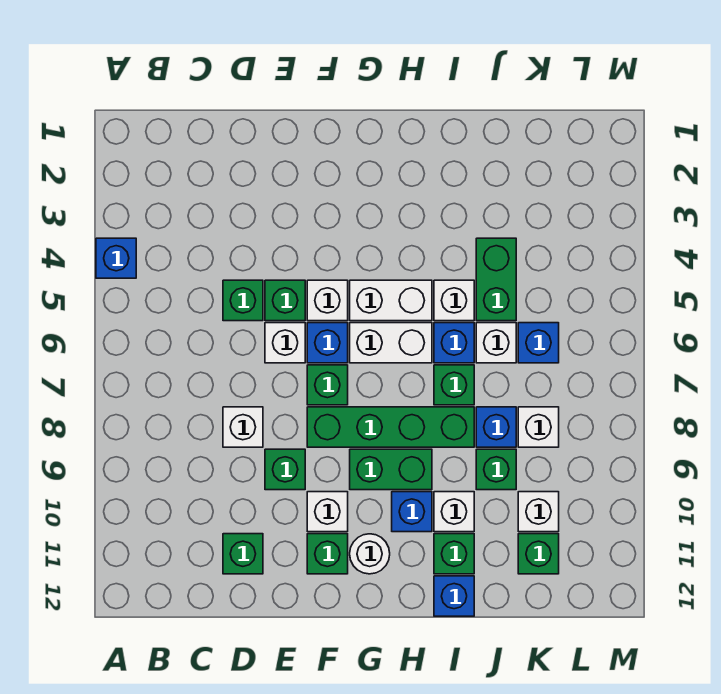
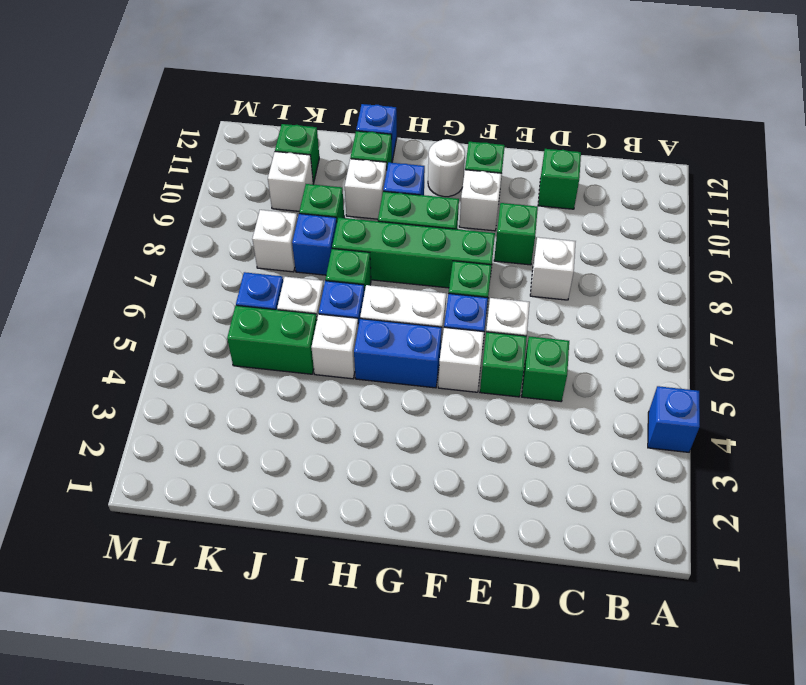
white 1x2 brick [350,280,432,321] -> blue 1x2 brick [354,319,442,388]
green 1x2 brick [476,238,516,321] -> green 1x2 brick turned to [227,305,317,374]

